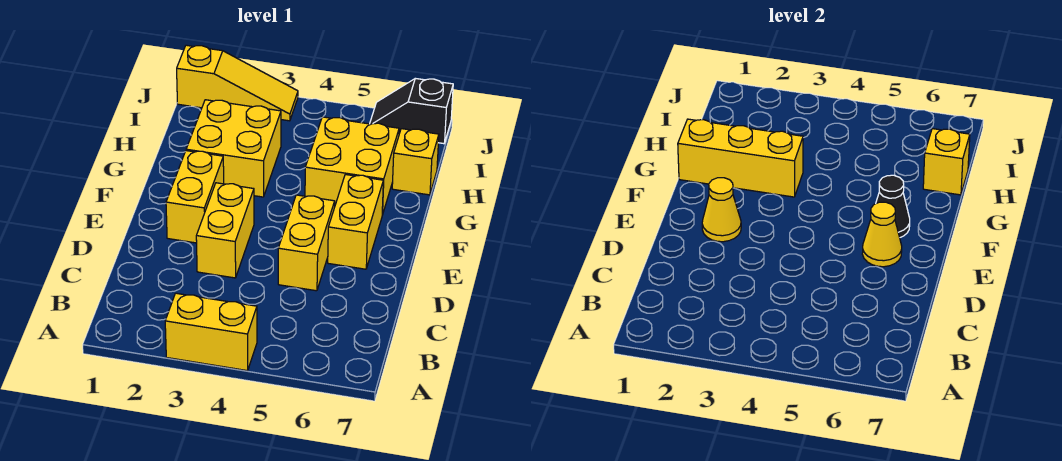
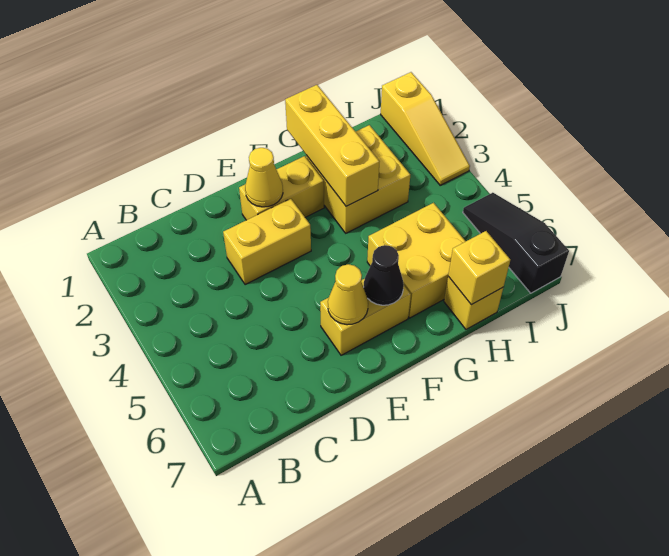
yellow 1x2 brick [165,293,257,371] -> none
yellow 1x2 brick [278,195,335,291] -> none
black 1x2 slope [370,78,453,144] -> black 1x3 slope [463,193,569,293]

